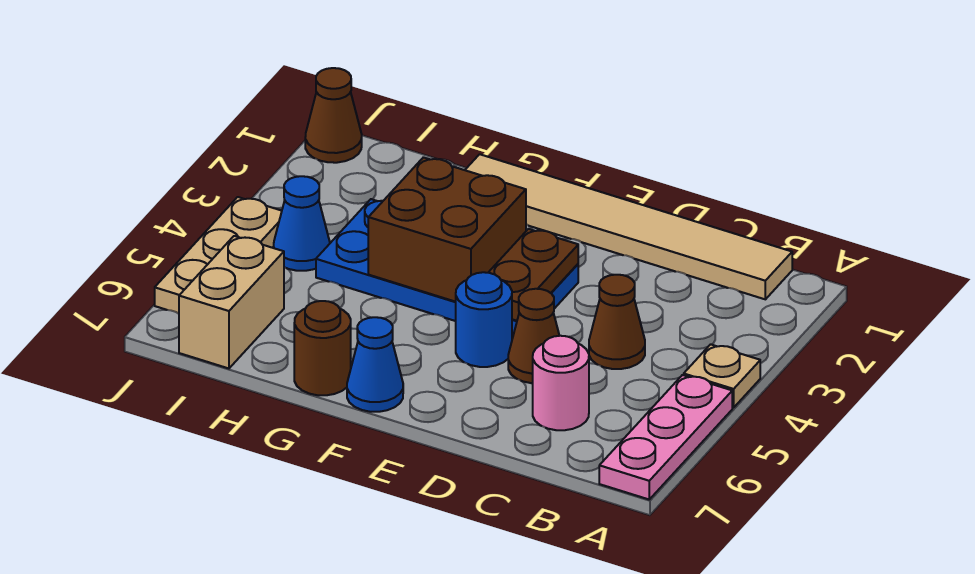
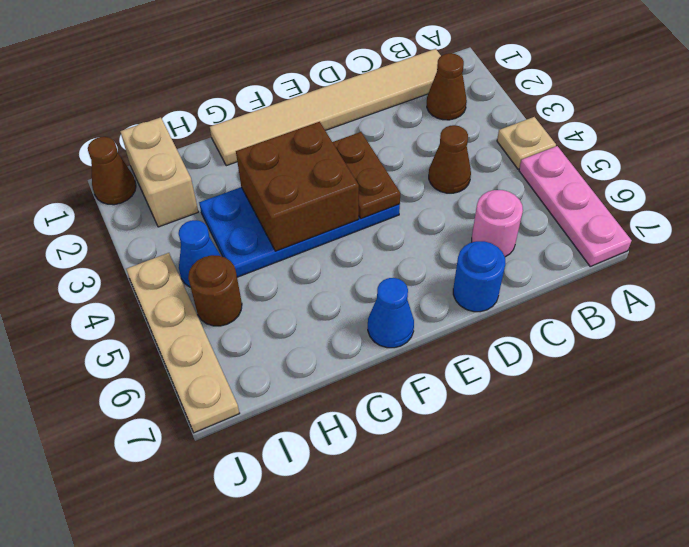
brown 1x1 cone [508,289,559,383] -> brown 1x1 cone moved to [427,53,467,120]
blue 1x1 round brick [456,272,512,367] -> blue 1x1 round brick moved to [453,241,506,312]
brown 1x1 round brick [294,301,351,395] -> brown 1x1 round brick moved to [188,255,242,326]
tan 1x2 brick [179,236,284,368] -> tan 1x2 brick moved to [120,117,198,227]
tan 1x3 plate [155,197,282,314] -> tan 1x4 plate [126,253,240,433]

